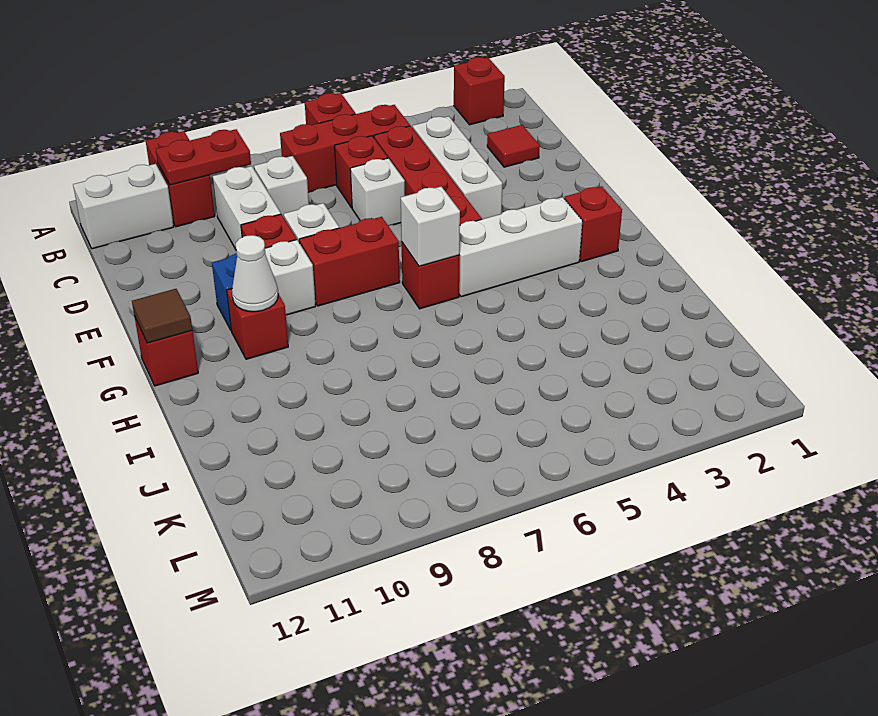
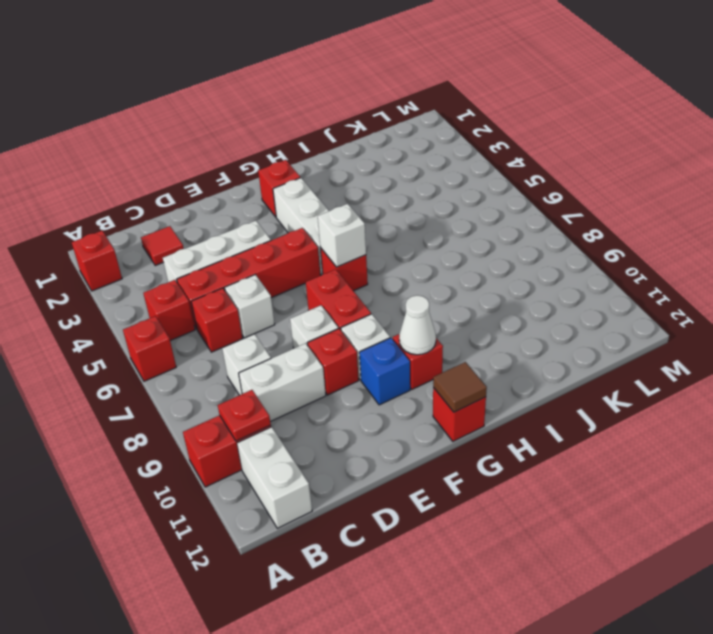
red 1x3 brick [280,105,410,192] -> red 1x1 brick [143,280,195,341]
red 1x2 plate [156,129,251,185] -> red 1x1 plate [218,390,271,441]

